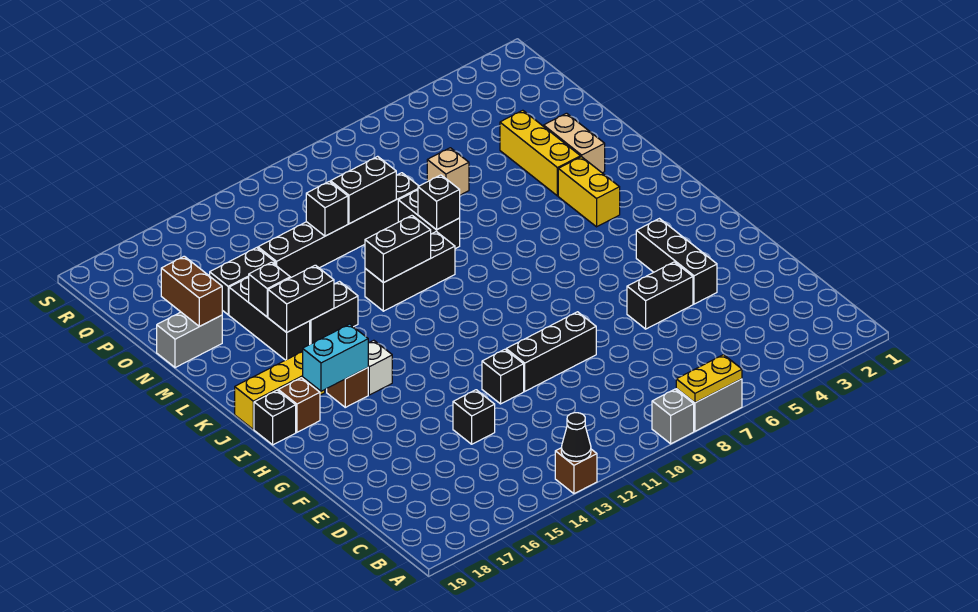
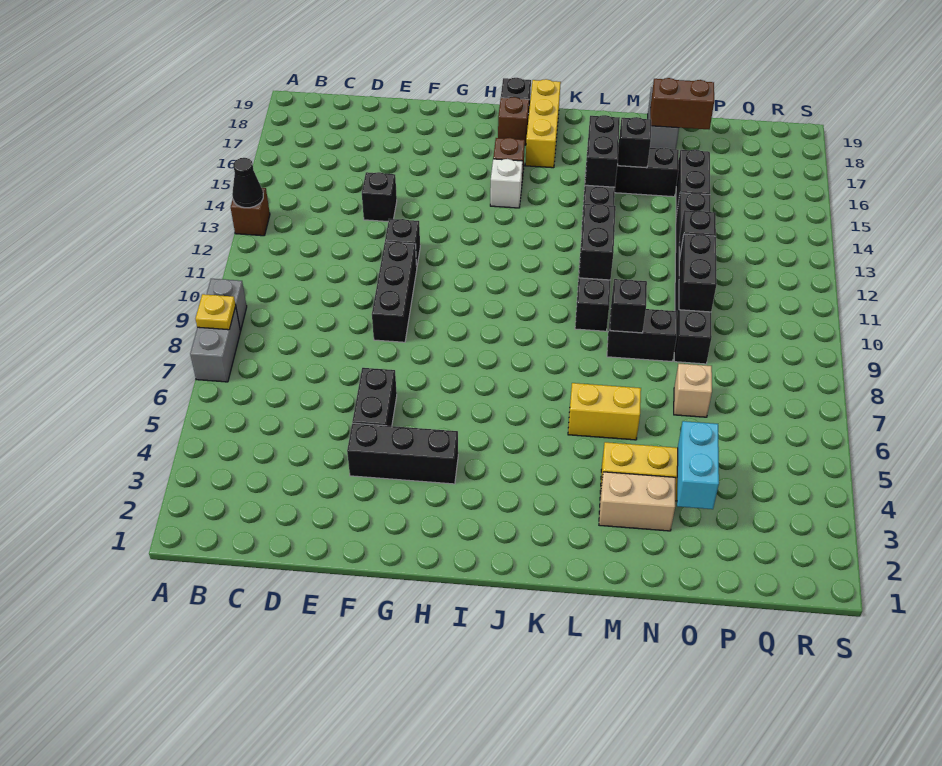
yellow 1x2 plate [676,355,742,403] -> yellow 1x1 plate [196,294,236,330]
cyan 1x2 brick [303,324,368,391] -> cyan 1x2 brick moved to [677,421,719,509]
yellow 1x2 brick [558,157,620,227] -> yellow 1x2 brick moved to [568,383,641,440]

